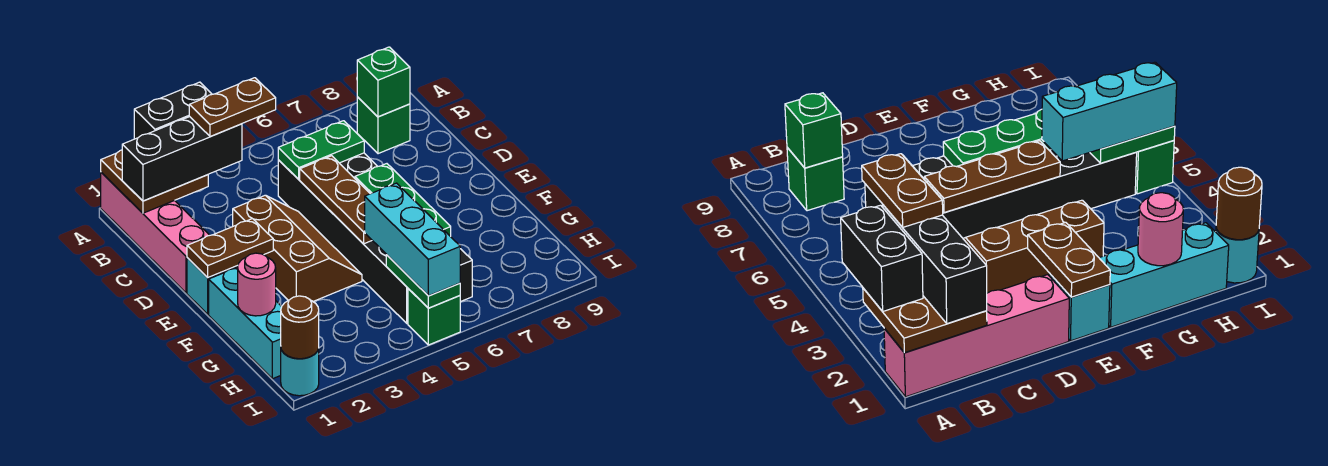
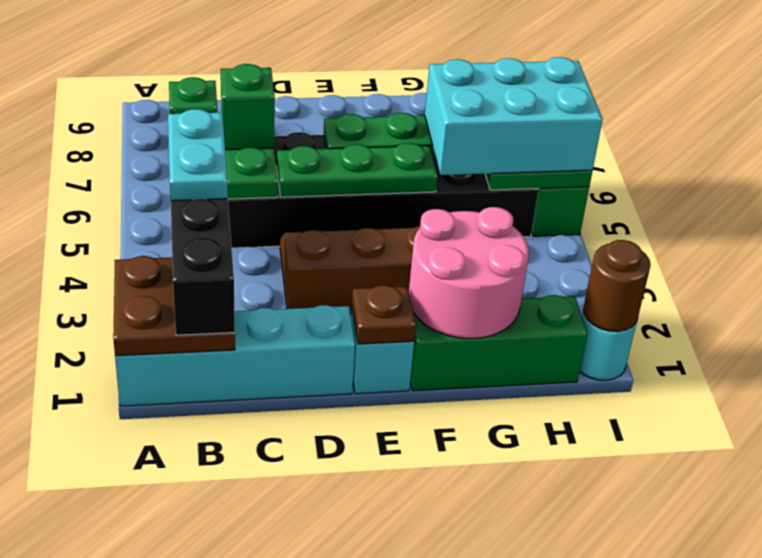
pink 1x4 brick [101,172,210,293] -> cyan 1x4 brick [115,305,355,406]
black 1x2 brick [134,82,212,139] -> none
brown 1x2 plate [189,78,276,136] -> cyan 1x2 plate [168,109,228,201]
green 1x1 brick [357,47,410,117] -> green 1x1 brick moved to [221,64,275,150]
brown 1x3 plate [300,156,372,244] -> green 1x3 plate [277,143,438,197]
brown 1x2 plate [187,219,273,278] -> brown 1x1 plate [352,285,416,344]
cyan 1x3 brick [209,267,282,379] -> green 1x3 brick [410,295,588,391]
pink 1x1 round brick [238,253,276,316] -> pink 2x2 round brick [409,207,529,338]
cyan 1x3 brick [365,183,460,296] -> cyan 2x3 brick [425,57,603,175]

